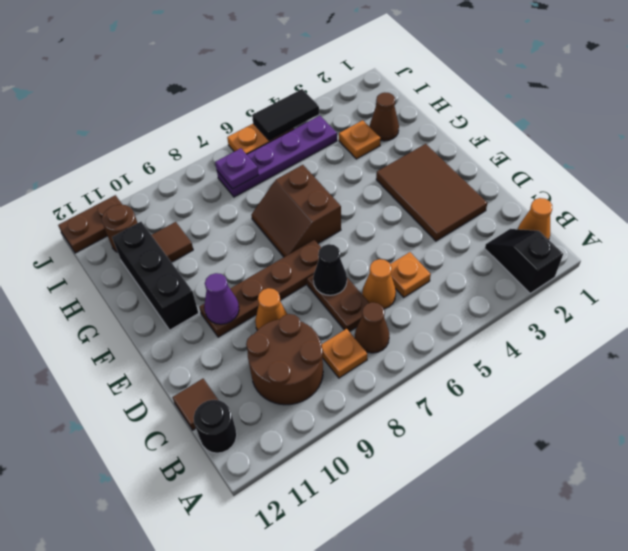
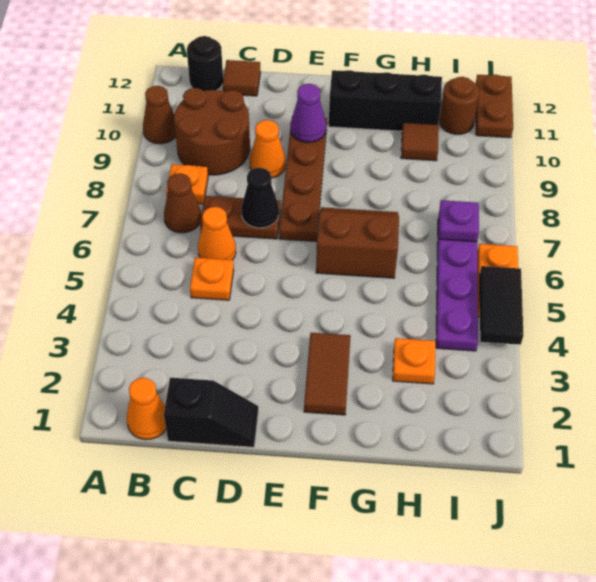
black 1x2 slope [485,229,563,293] -> black 1x2 slope moved to [164,378,258,447]
brown 2x3 tile [376,144,487,241] -> brown 1x2 tile [304,333,351,415]
brown 1x1 cone [370,92,399,141] -> brown 1x1 cone moved to [143,86,176,144]

